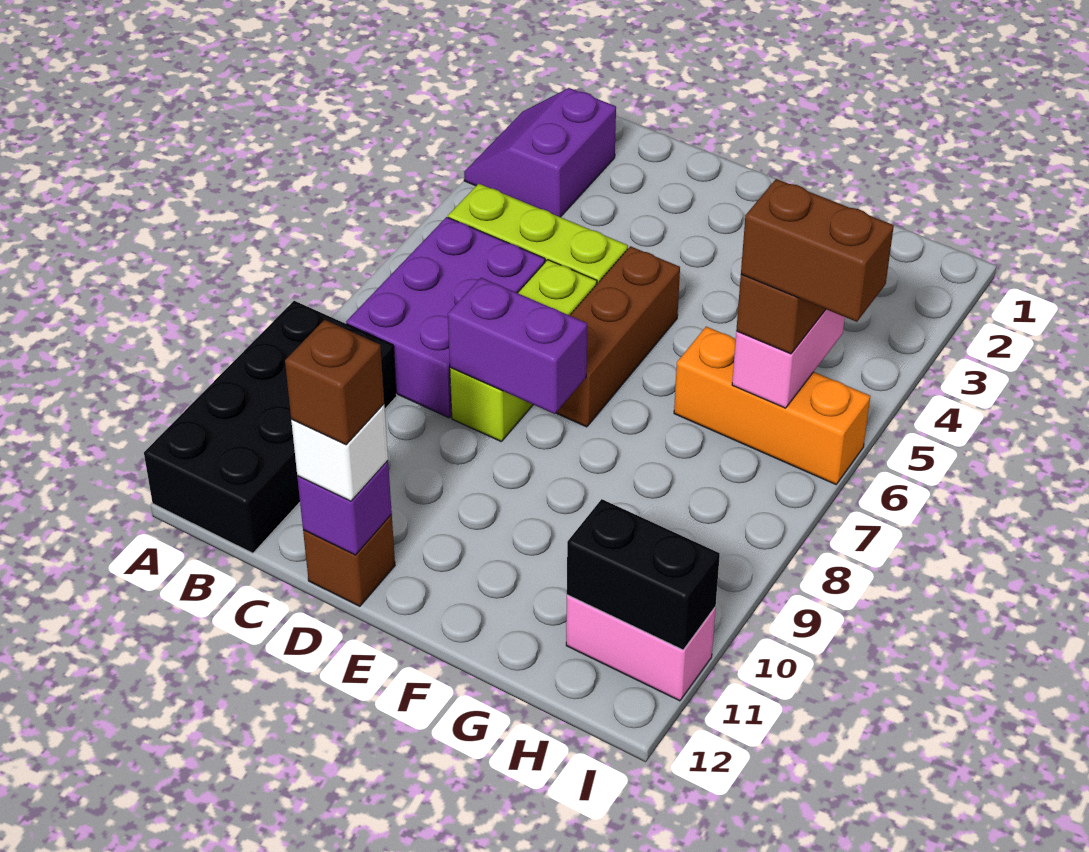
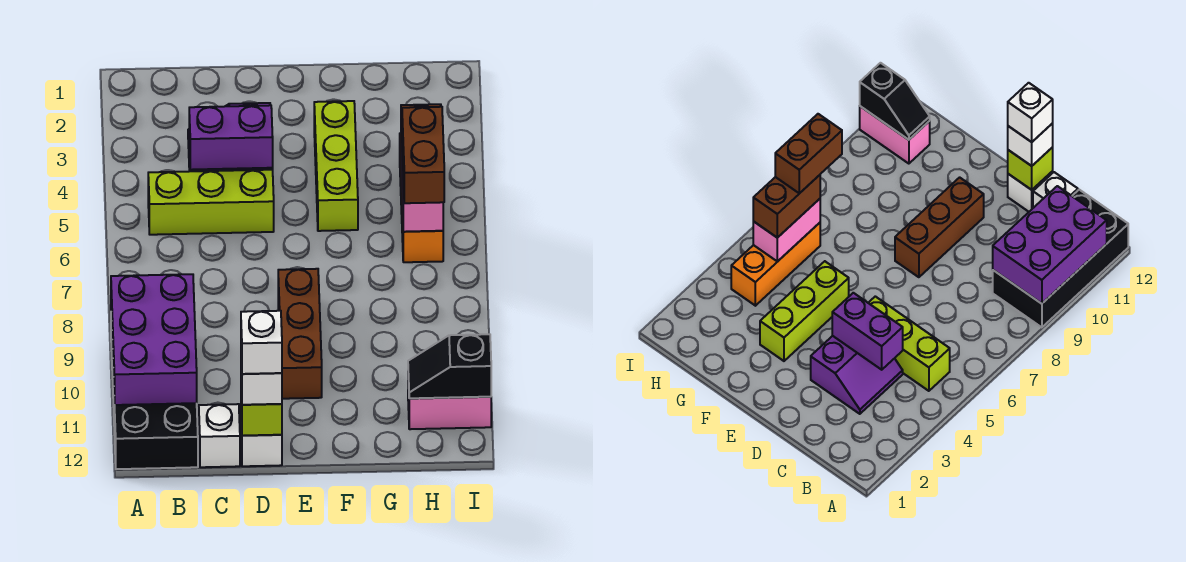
purple 2x2 slope [464,88,616,217] -> purple 2x2 slope moved to [811,336,903,414]
purple 2x3 brick [346,217,545,418] -> purple 2x3 brick moved to [111,274,197,405]
none -> white 1x1 brick [199,404,240,467]
lime 1x3 brick [450,260,597,441] -> lime 1x3 brick moved to [314,101,358,231]
purple 1x2 brick [448,278,587,414] -> purple 1x2 brick moved to [189,105,273,170]
brown 1x1 brick [303,514,395,606] -> white 1x1 brick [241,422,282,466]
purple 1x1 brick [297,461,392,555] -> lime 1x1 brick [241,391,282,436]
brown 1x1 brick [285,320,384,445] -> white 1x1 brick [241,311,282,374]
brown 1x3 brick [556,246,680,427] -> brown 1x3 brick moved to [278,269,322,399]
orange 1x3 brick [674,327,870,484] -> orange 1x3 brick turned to [400,133,443,262]
brown 1x2 brick [741,179,894,322] -> brown 1x2 brick turned to [402,107,444,203]
black 1x2 brick [567,499,720,650] -> black 1x2 slope [408,334,491,398]

